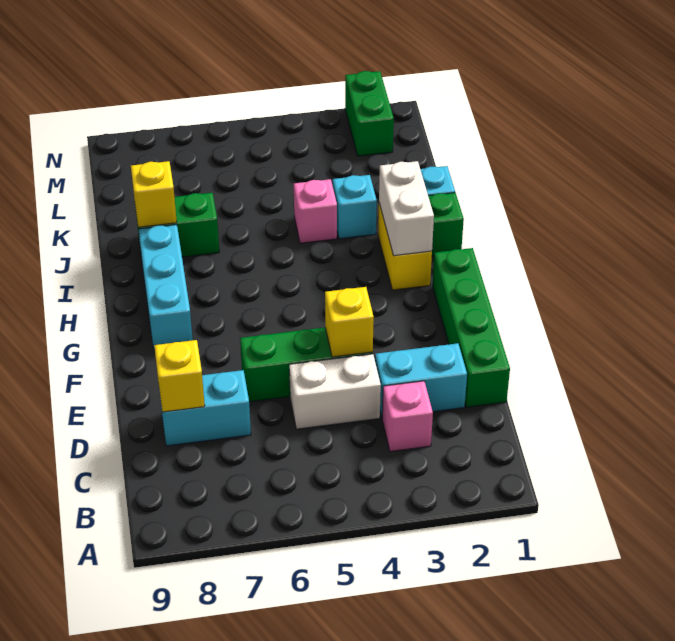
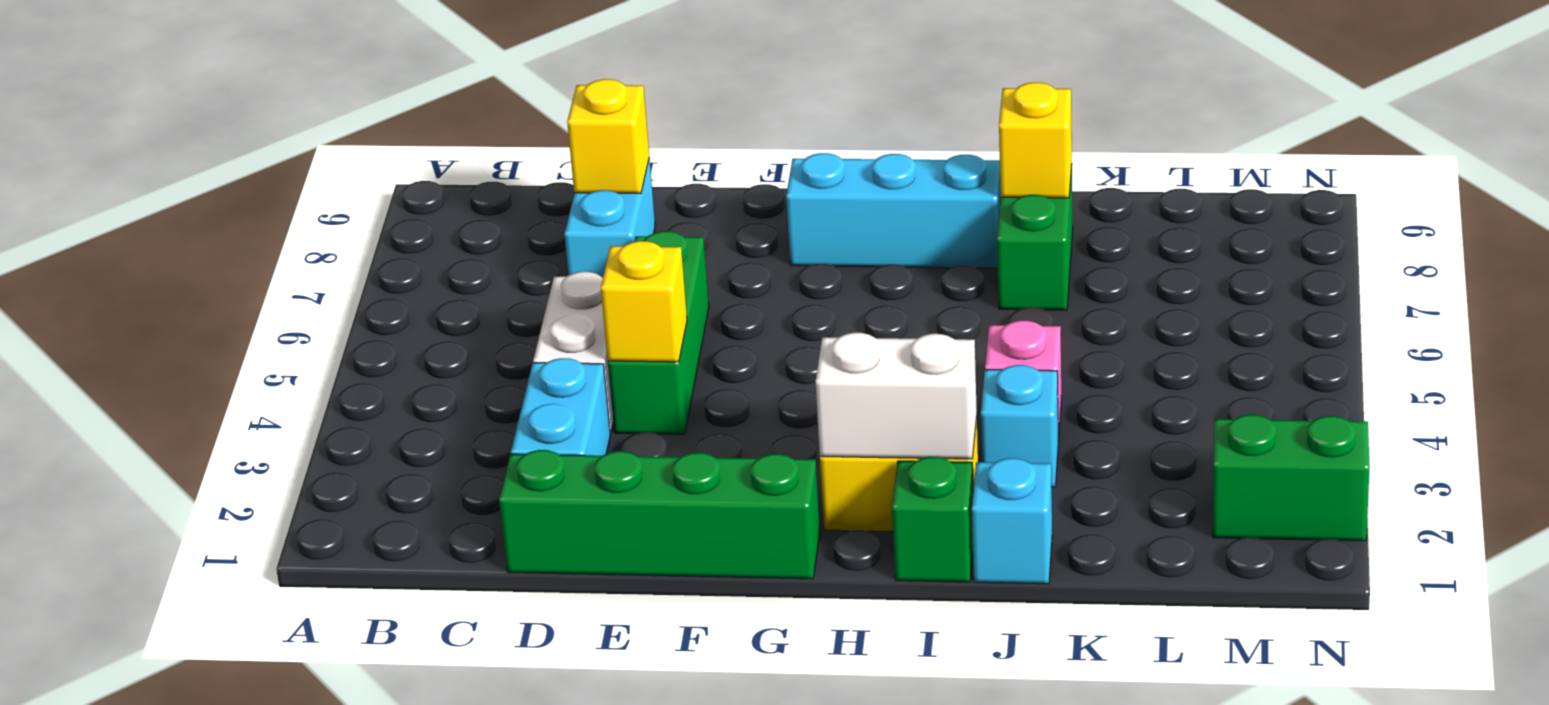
pink 1x1 brick [382,381,433,452] -> none

